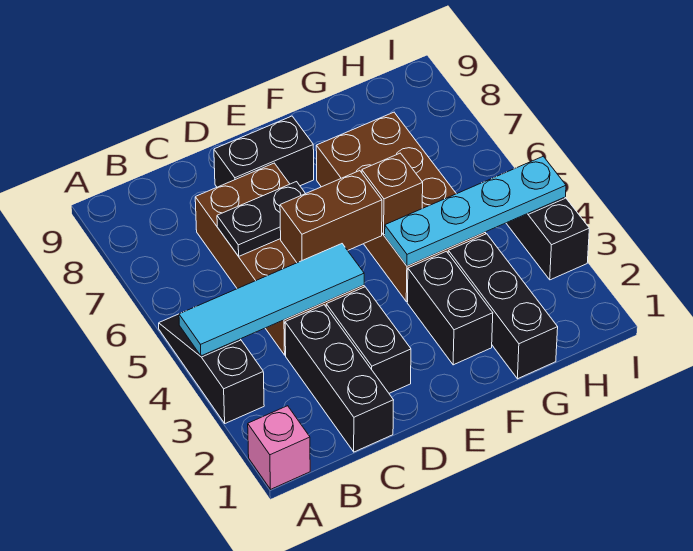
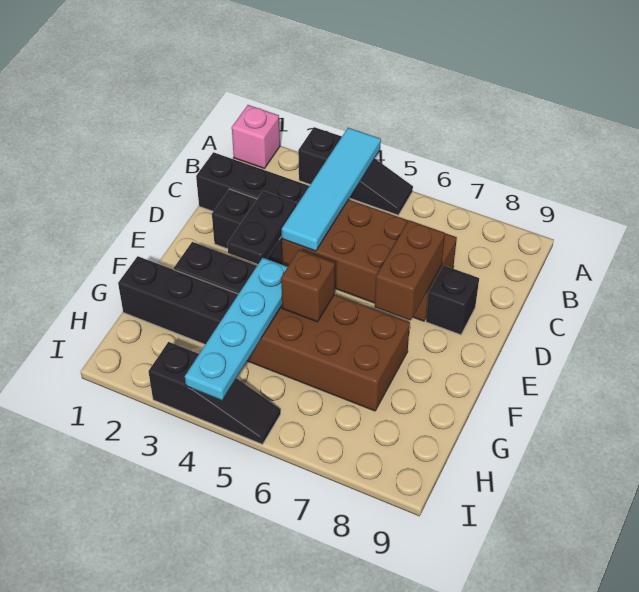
black 1x2 plate [217,182,306,256] -> black 1x2 plate moved to [227,191,297,264]
brown 1x2 brick [280,171,382,263] -> brown 1x2 brick moved to [375,220,445,320]
black 1x2 brick [214,116,314,187] -> black 1x1 brick [426,266,479,335]

